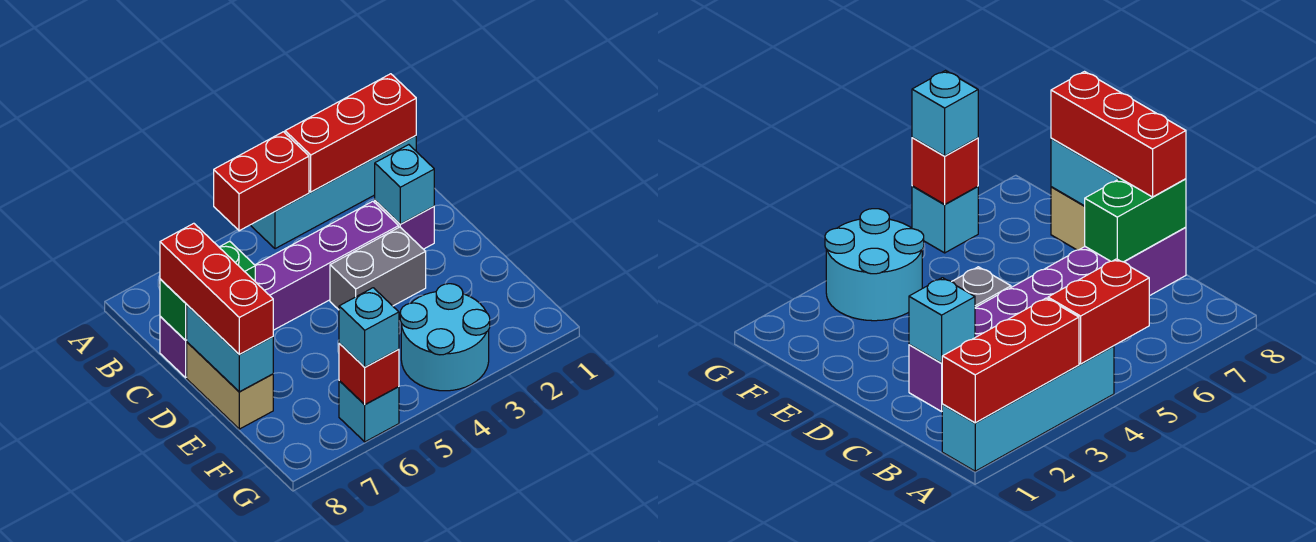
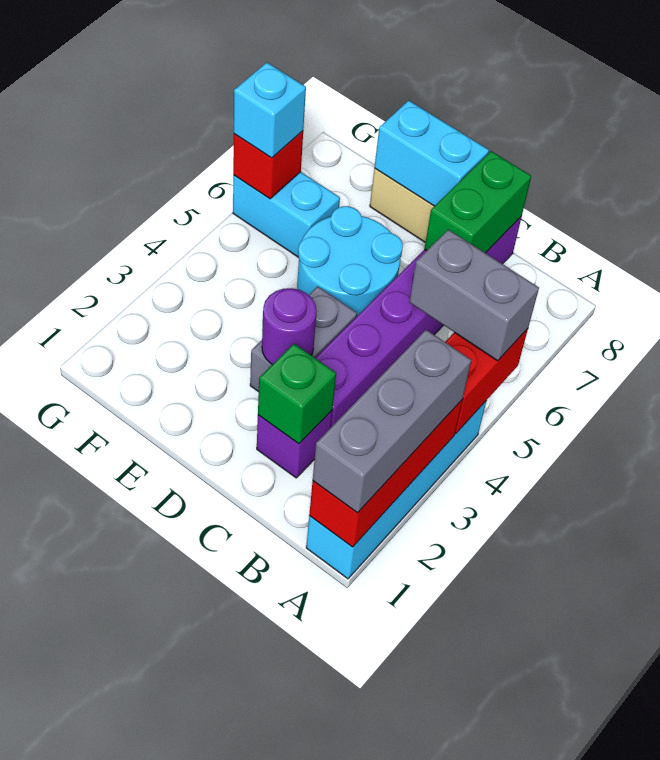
none -> grey 1x3 brick [313,330,471,513]
none -> grey 1x2 brick [409,230,539,361]
cyan 1x1 brick [375,145,434,224] -> green 1x1 brick [258,344,336,444]
red 1x3 brick [160,223,273,355] -> none
none -> purple 1x1 round brick [262,288,317,364]
cyan 2x2 round brick [400,284,490,391] -> cyan 2x2 round brick moved to [297,206,403,316]
cyan 1x1 brick [339,381,399,442] -> cyan 1x2 brick [233,172,340,257]

